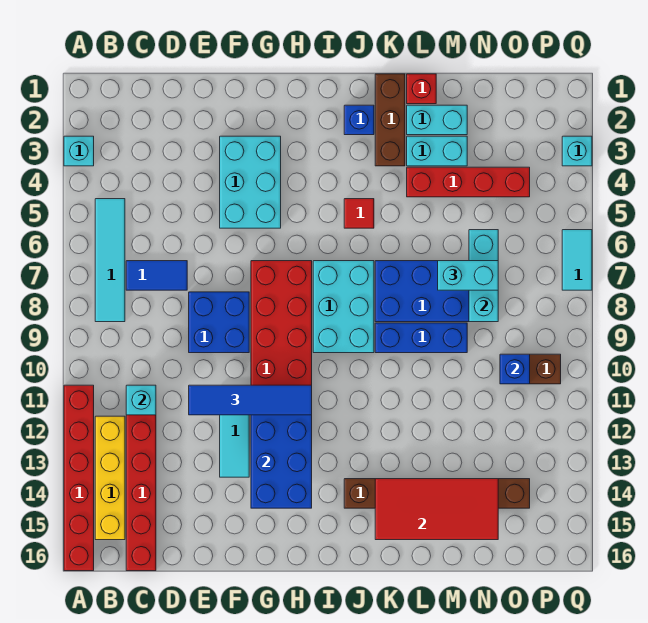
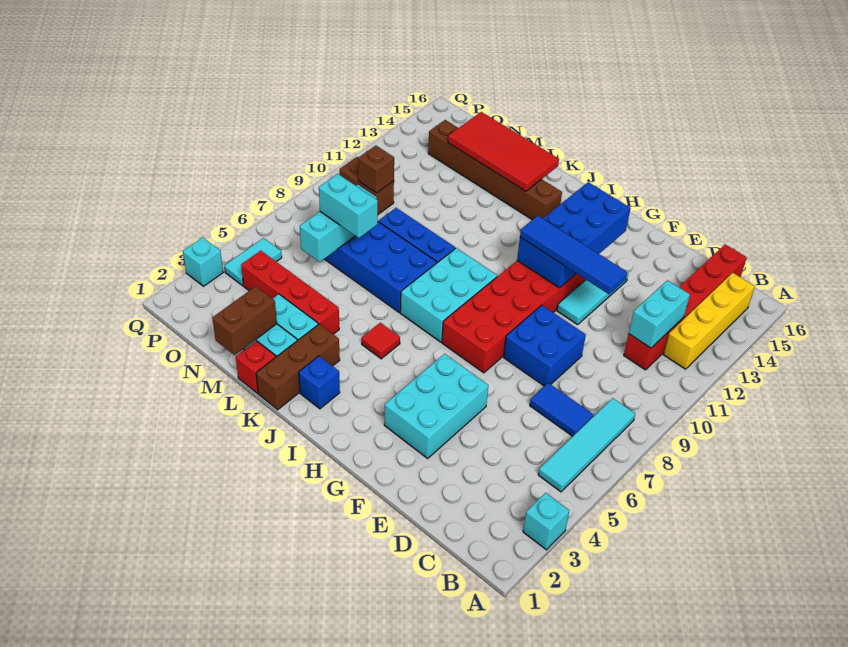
red 1x6 brick [64,385,94,571] -> none
cyan 1x1 brick [126,385,156,415] -> cyan 1x2 brick [629,280,690,348]
none -> brown 1x2 brick [212,286,277,355]
blue 1x1 brick [500,354,530,384] -> brown 1x1 brick [358,146,394,193]
cyan 1x2 tile [562,230,592,290] -> cyan 1x2 tile moved to [224,238,282,286]

